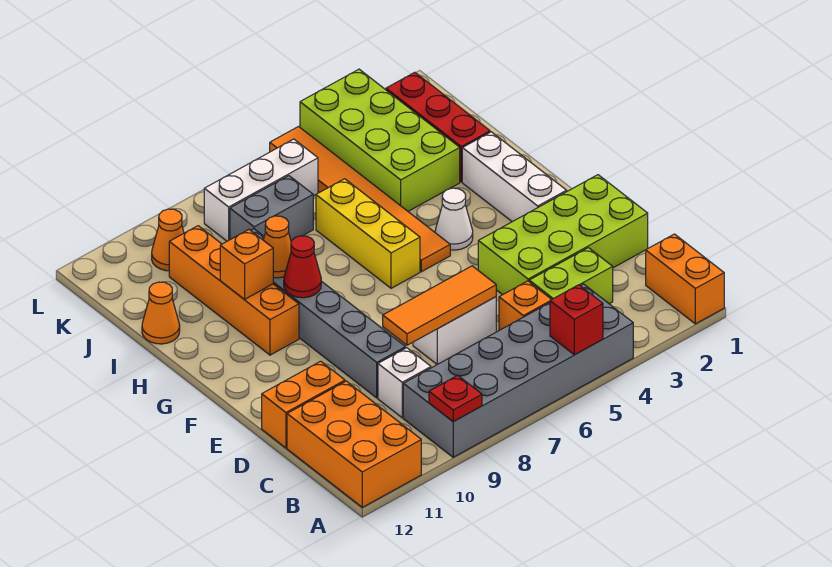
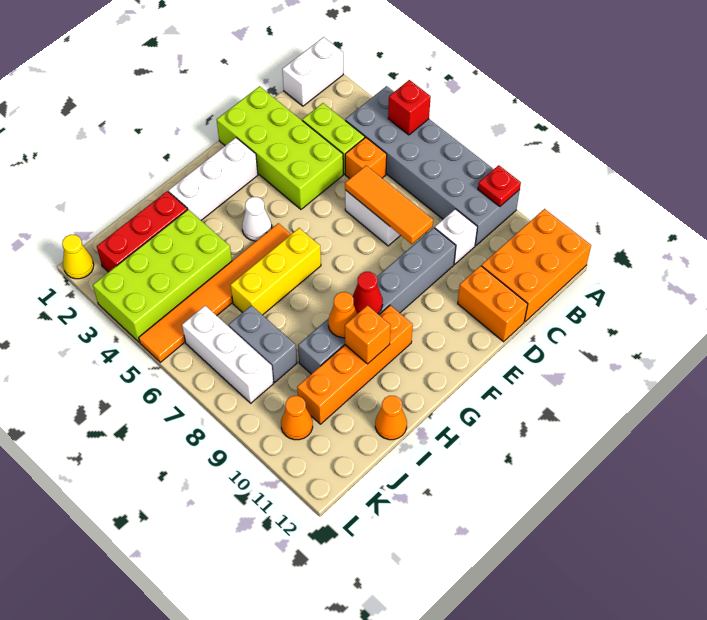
orange 1x2 brick [646,234,724,324] -> white 1x2 brick [282,37,343,106]
none -> yellow 1x1 cone [62,235,94,279]

